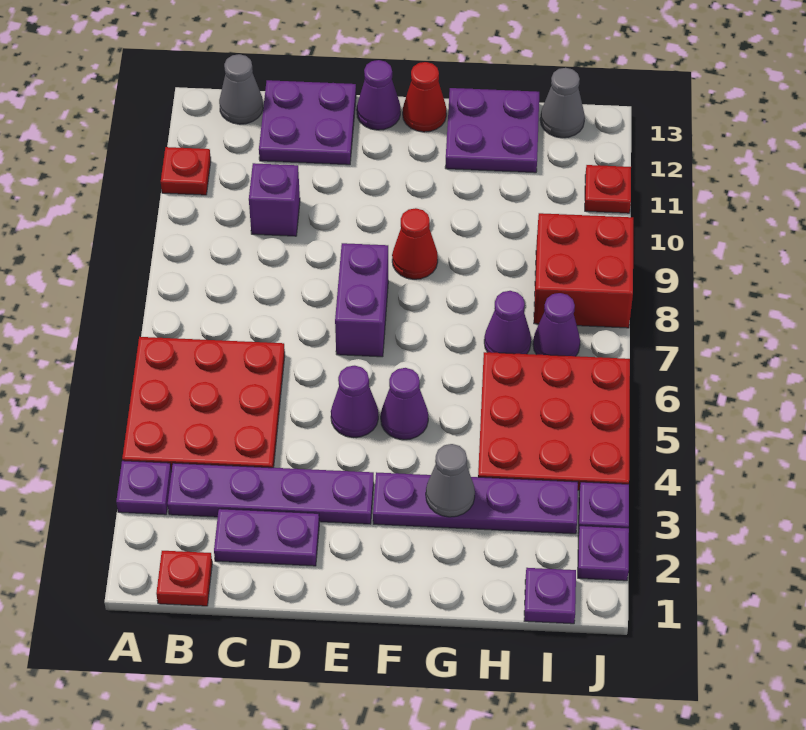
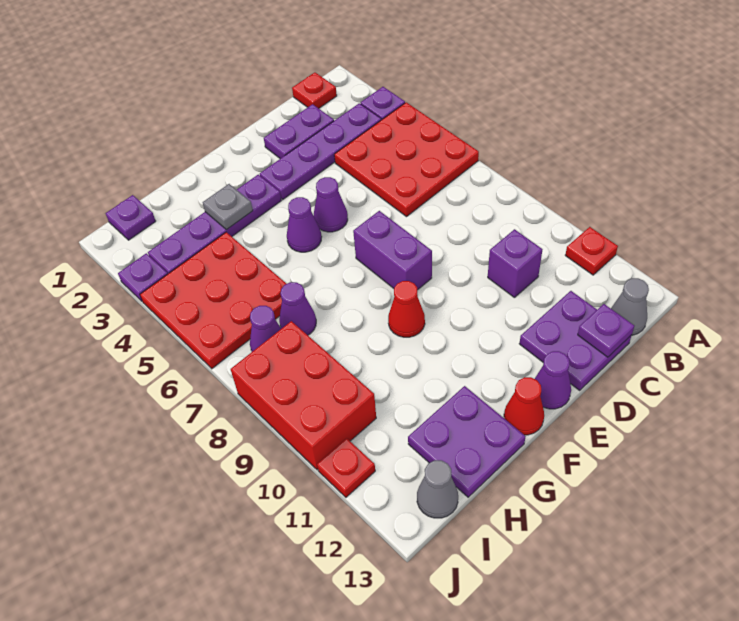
grey 1x1 cone [426,444,475,517] -> grey 1x1 plate [203,184,253,230]
red 2x2 brick [534,213,633,328] -> red 2x3 brick [231,321,376,470]
purple 1x1 plate [578,526,629,581] -> purple 1x1 plate moved to [578,304,634,357]

